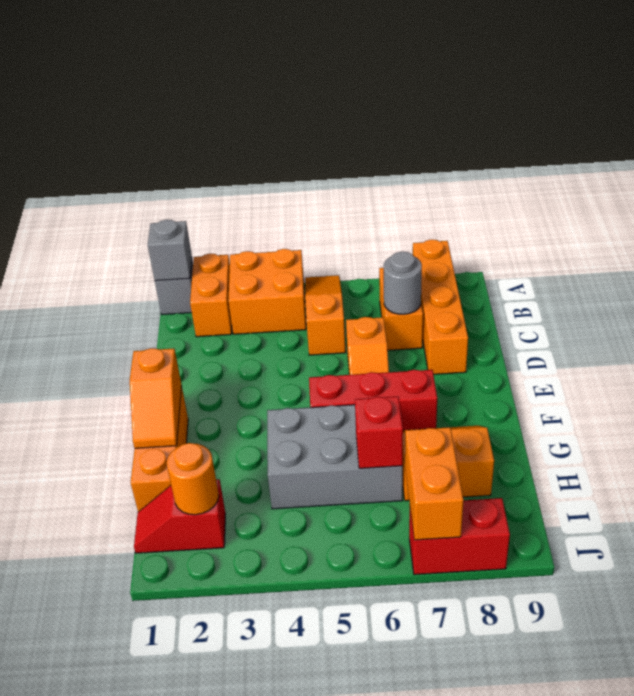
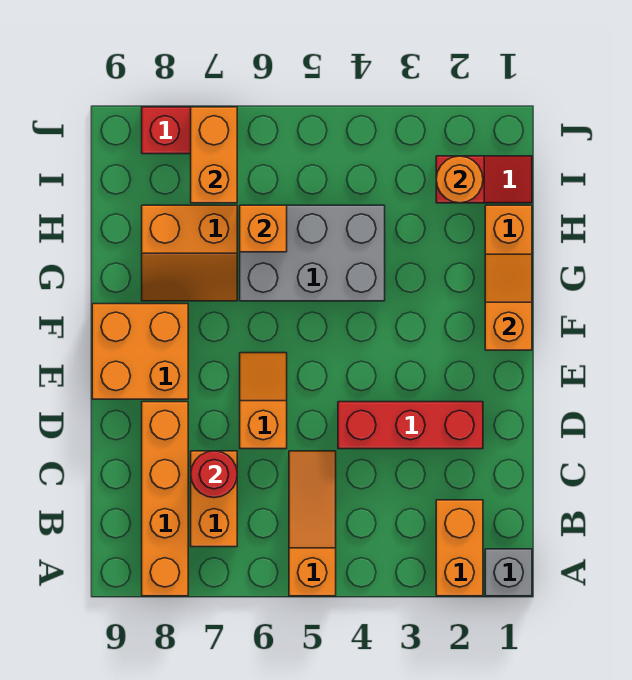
grey 1x1 brick [148,220,192,281] -> none
orange 2x2 brick [229,249,306,334] -> orange 2x2 brick moved to [92,304,188,399]
orange 1x3 slope [305,275,346,355] -> orange 1x3 slope turned to [289,451,336,596]
grey 1x1 round brick [384,252,422,314] -> red 1x1 round brick [191,451,237,498]
red 1x3 brick [309,370,437,430] -> red 1x3 brick moved to [338,402,483,449]
red 1x1 brick [355,397,403,468] -> orange 1x1 brick [240,205,287,252]

